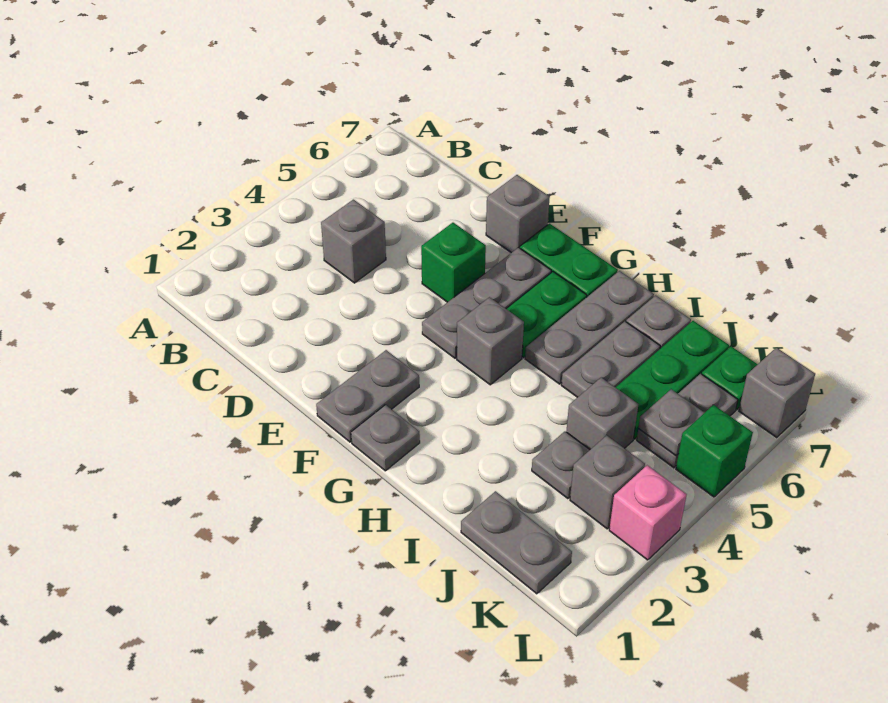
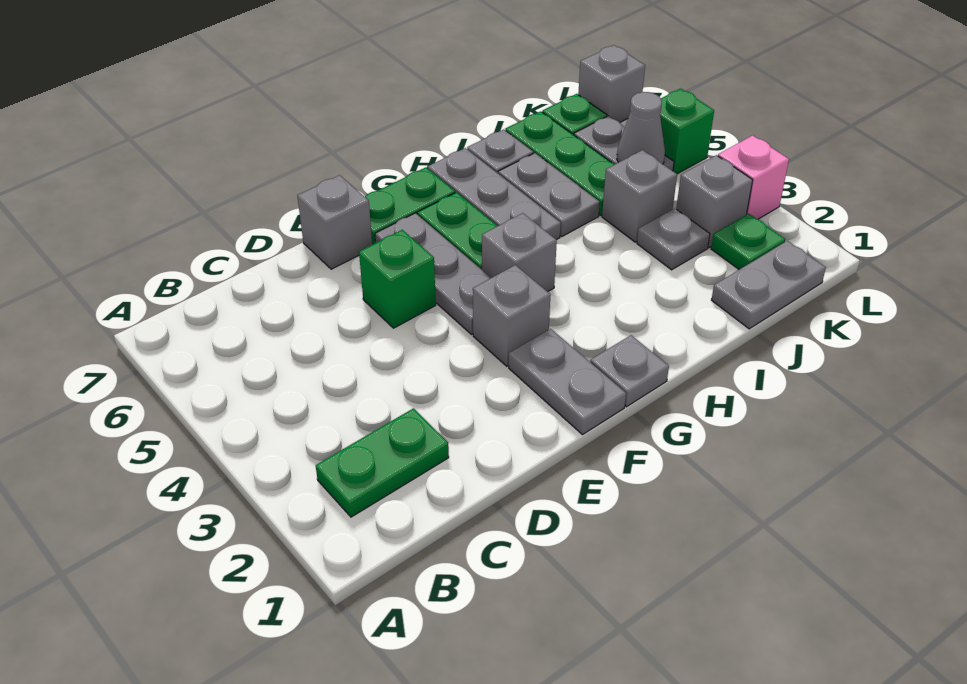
none -> green 1x2 plate [316,408,449,517]
grey 1x1 brick [321,200,386,283] -> grey 1x1 brick moved to [473,265,551,366]
none -> green 1x1 plate [711,214,785,270]
grey 1x1 plate [638,389,704,456] -> grey 1x1 cone [617,92,665,164]

